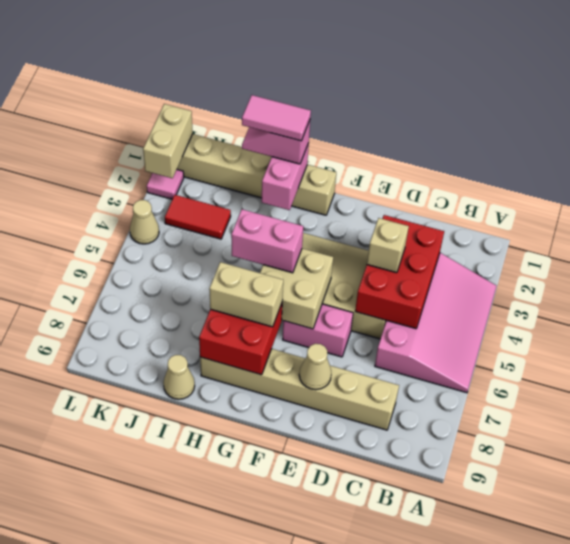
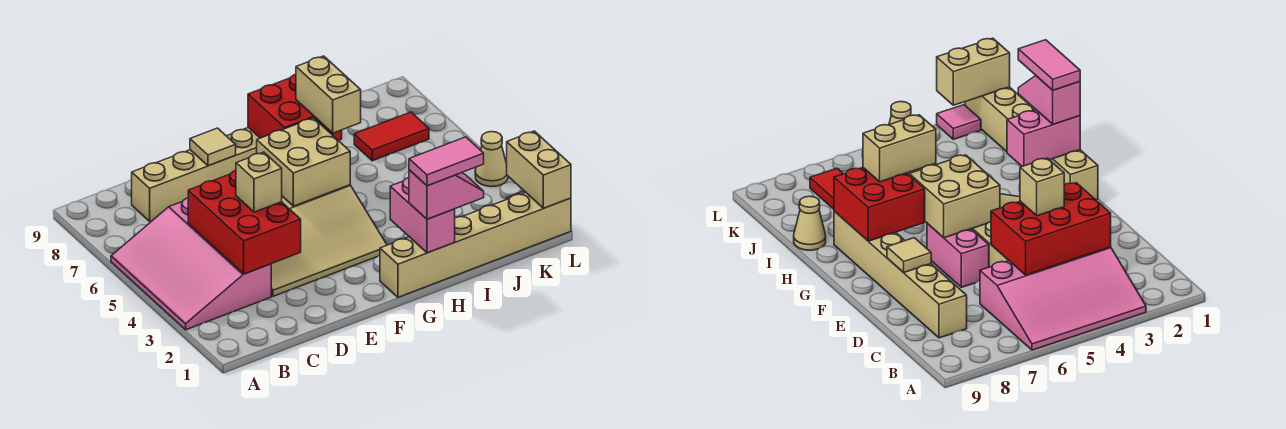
tan 1x1 cone [299,344,331,390] -> tan 1x1 tile [190,128,236,166]
pink 1x2 brick [231,209,303,273] -> none
tan 1x2 brick [209,262,283,327] -> tan 1x2 brick turned to [296,56,361,133]
red 1x2 tile [165,195,231,239] -> red 1x2 tile moved to [354,112,429,161]

